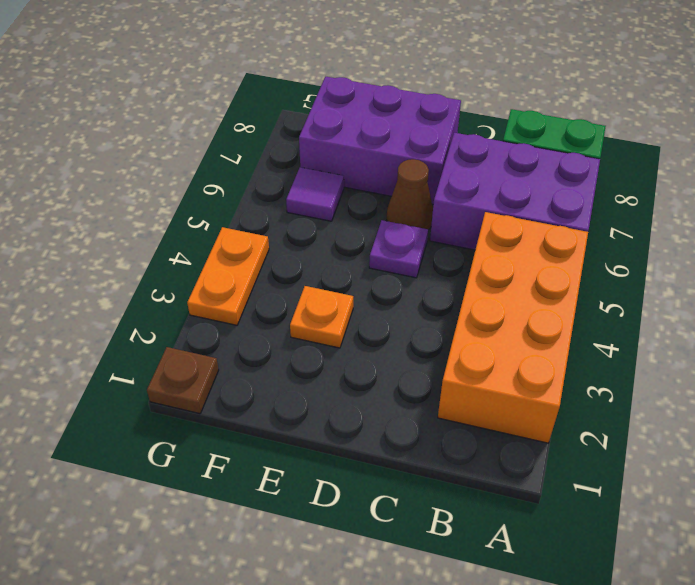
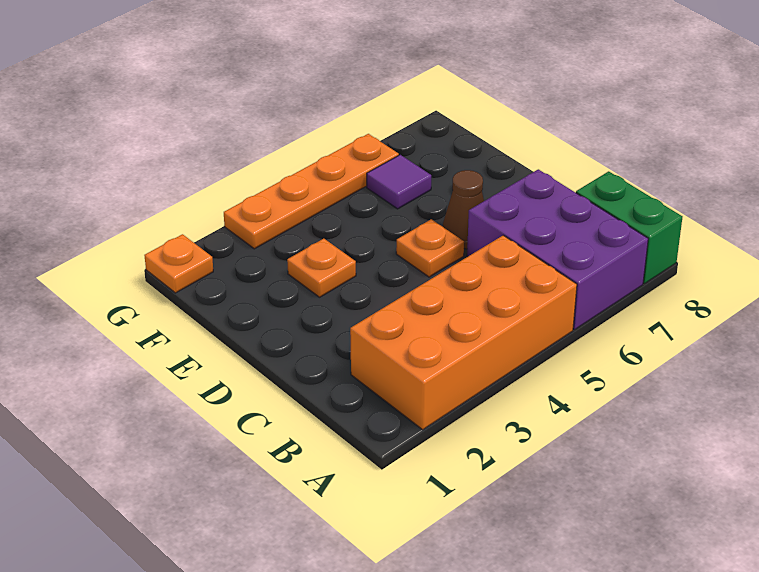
purple 1x1 plate [369,220,428,278] -> orange 1x1 plate [396,219,464,277]
purple 2x3 brick [299,77,461,204] -> none
brown 1x1 plate [147,347,219,414] -> orange 1x1 plate [144,234,213,293]
orange 1x2 plate [187,227,269,325] -> orange 1x4 plate [224,134,399,249]

